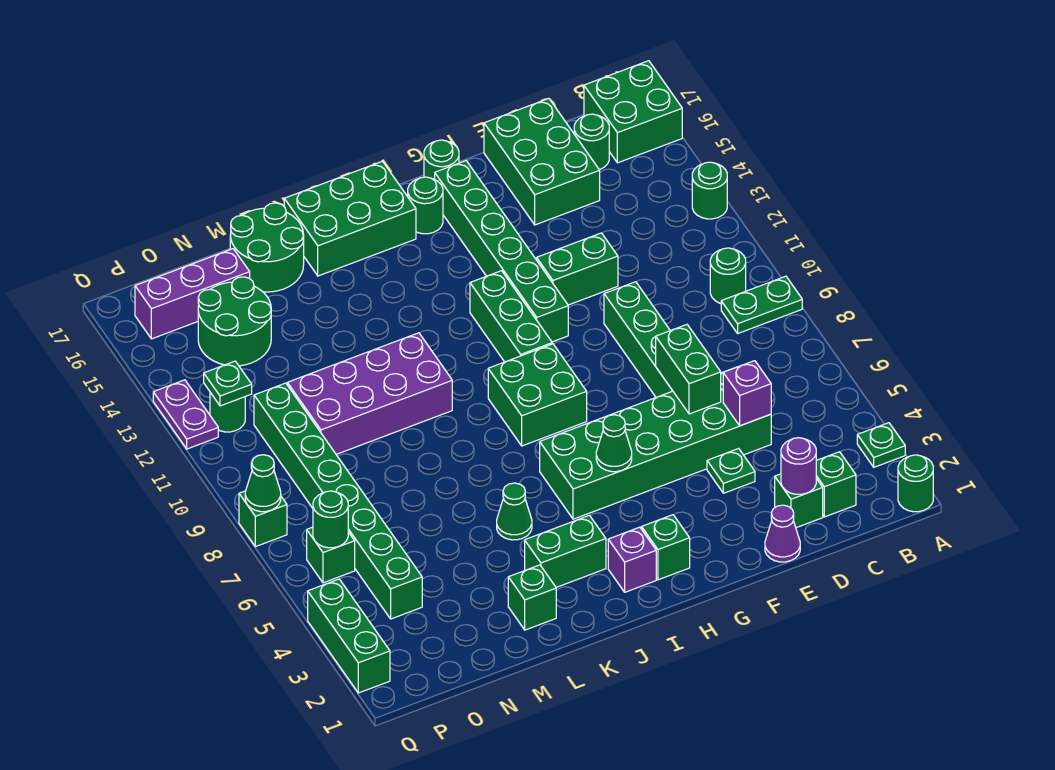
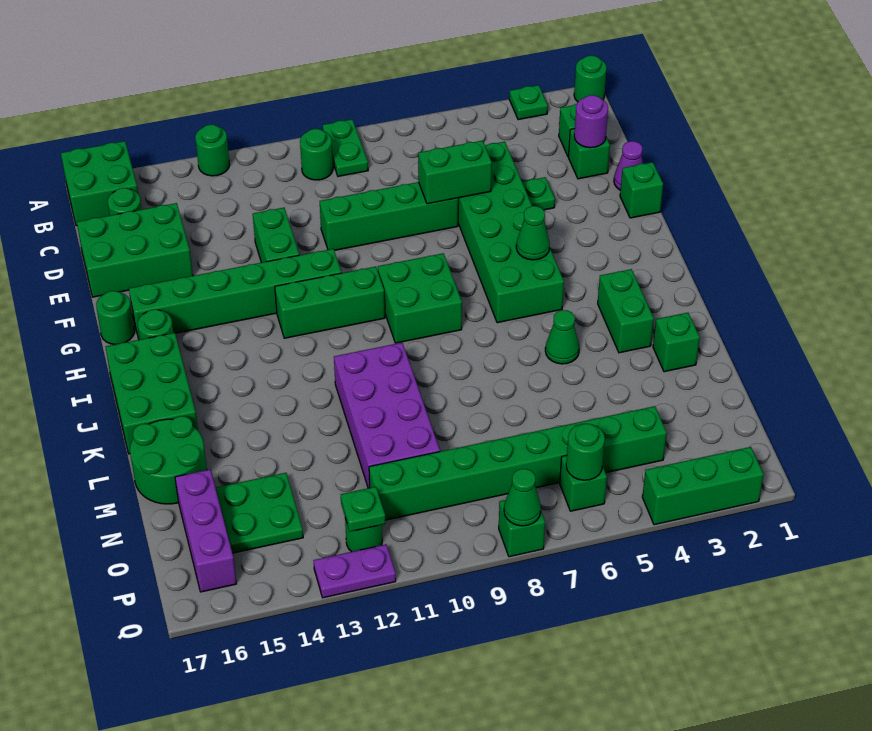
purple 1x1 brick [723,361,771,426] -> none
green 1x1 brick [642,515,690,580] -> green 1x1 brick moved to [620,162,663,218]
purple 1x1 brick [608,527,656,592] -> none
green 2x2 round brick [198,277,271,366] -> green 2x2 plate [215,473,303,553]

